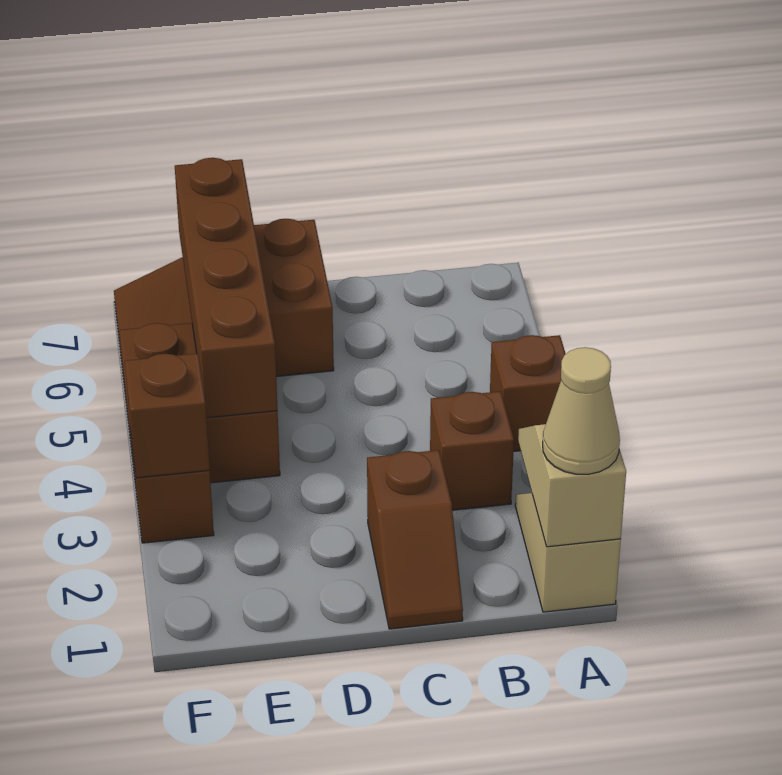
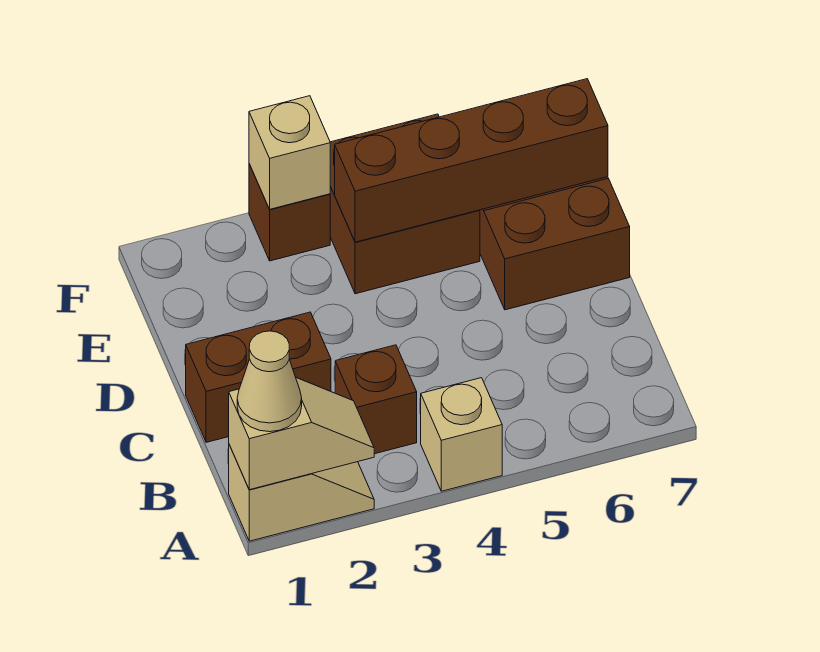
brown 1x1 brick [490,335,566,452] -> tan 1x1 brick [421,378,502,491]
brown 1x2 slope [367,450,463,629] -> brown 1x2 brick [186,312,331,442]
brown 1x1 brick [125,354,210,478] -> tan 1x1 brick [249,96,330,209]

